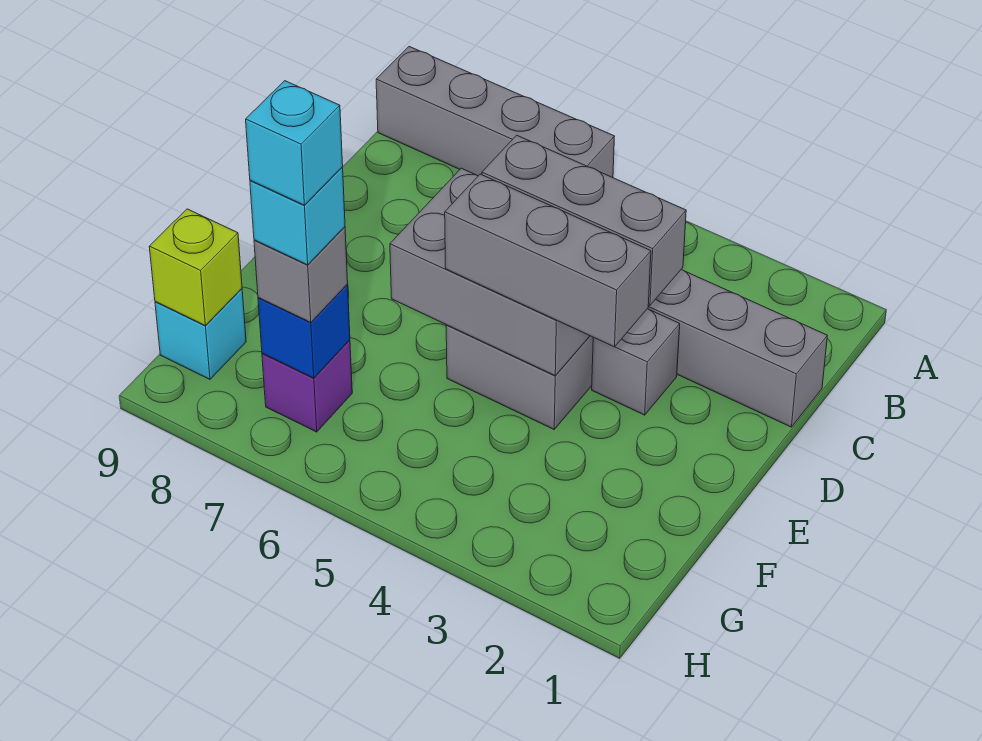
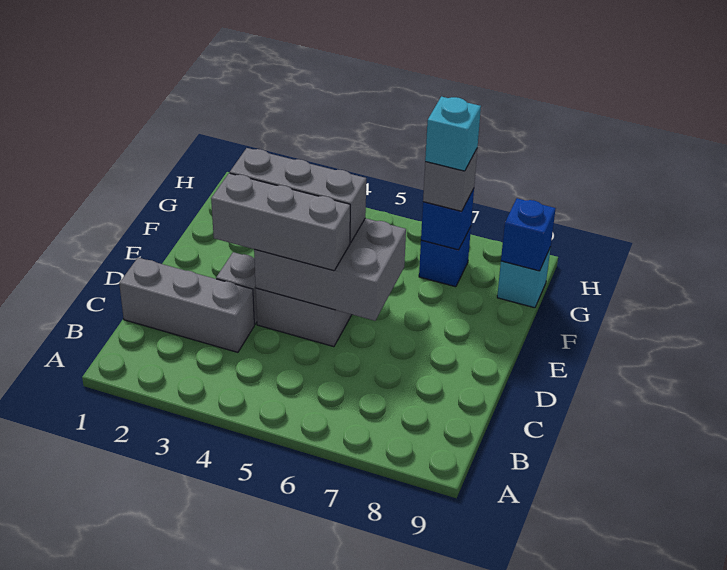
grey 1x4 brick [376,47,615,178] -> none
purple 1x1 brick [262,340,352,432] -> blue 1x1 brick [419,227,471,287]
cyan 1x1 brick [246,81,343,205] -> none
lime 1x1 brick [149,209,242,325] -> blue 1x1 brick [501,198,556,271]

